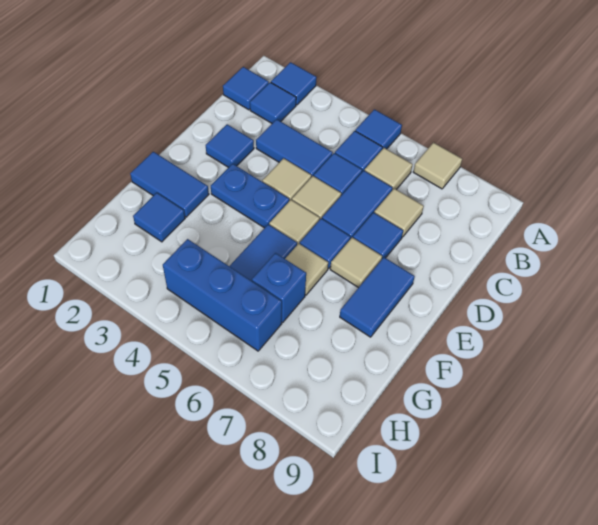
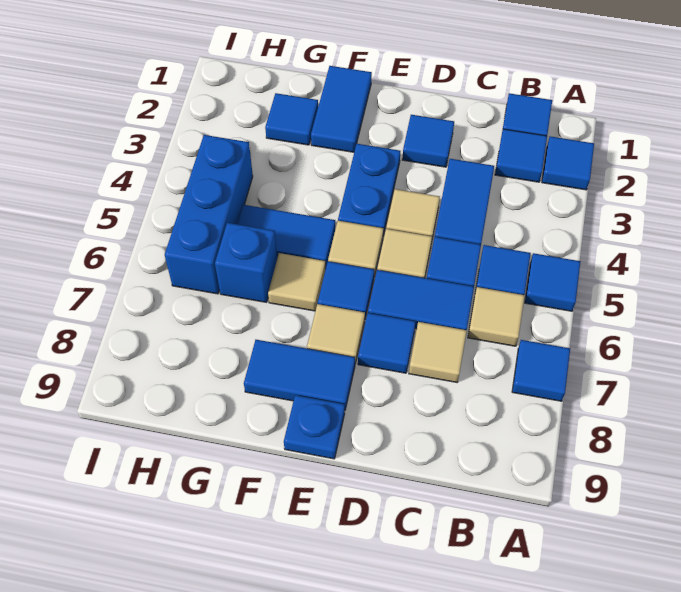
tan 1x1 tile [413,143,462,189] -> blue 1x1 tile [512,340,570,401]
none -> blue 1x1 plate [284,395,345,459]

